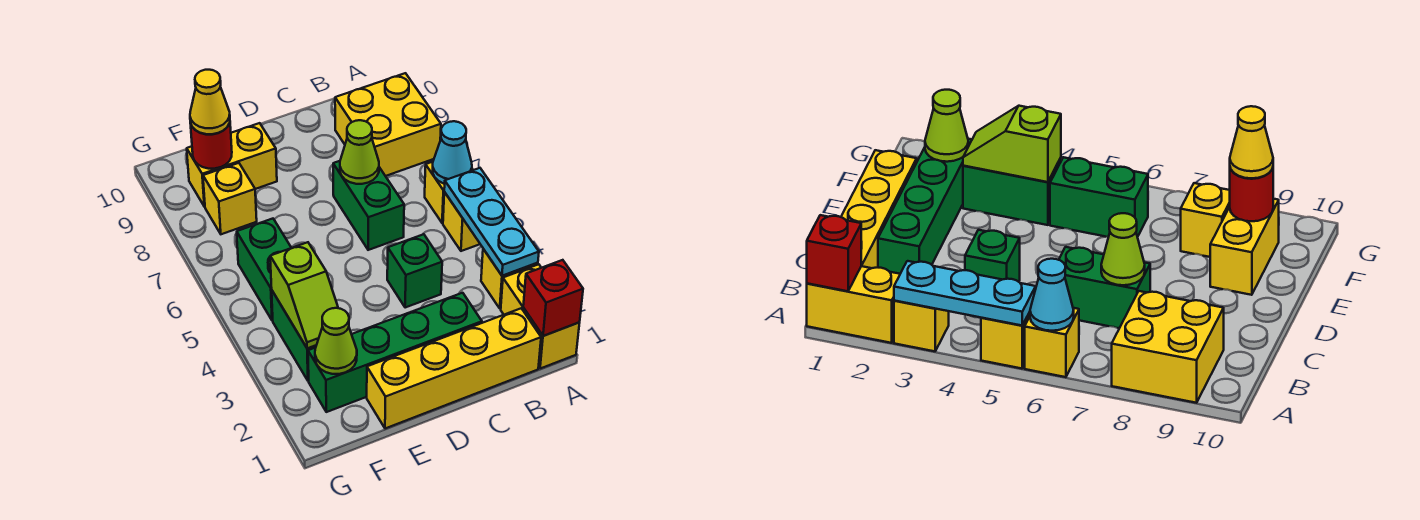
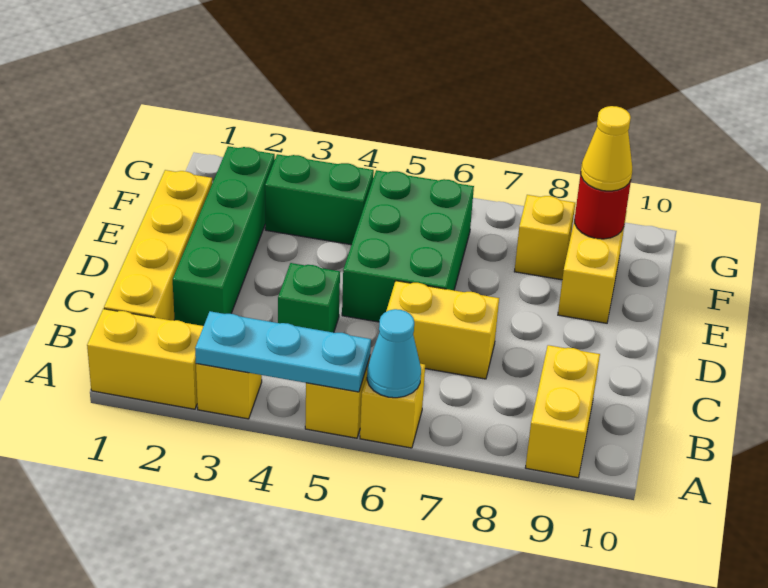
red 1x1 brick [523,260,583,336] -> none
yellow 2x2 brick [335,73,441,176] -> yellow 1x2 brick [525,345,600,478]
green 1x2 brick [333,161,404,250] -> yellow 1x2 brick [386,281,499,379]
lime 1x1 cone [340,120,379,184] -> none
lime 1x1 cone [315,308,357,374] -> none
lime 1x2 slope [270,242,338,349] -> none
green 1x2 brick [237,219,291,321] -> green 2x3 brick [342,170,474,322]

